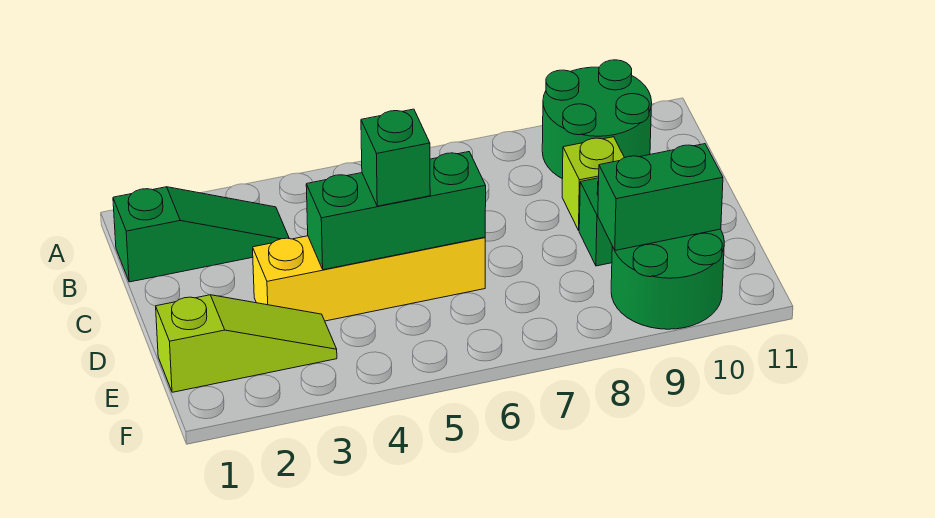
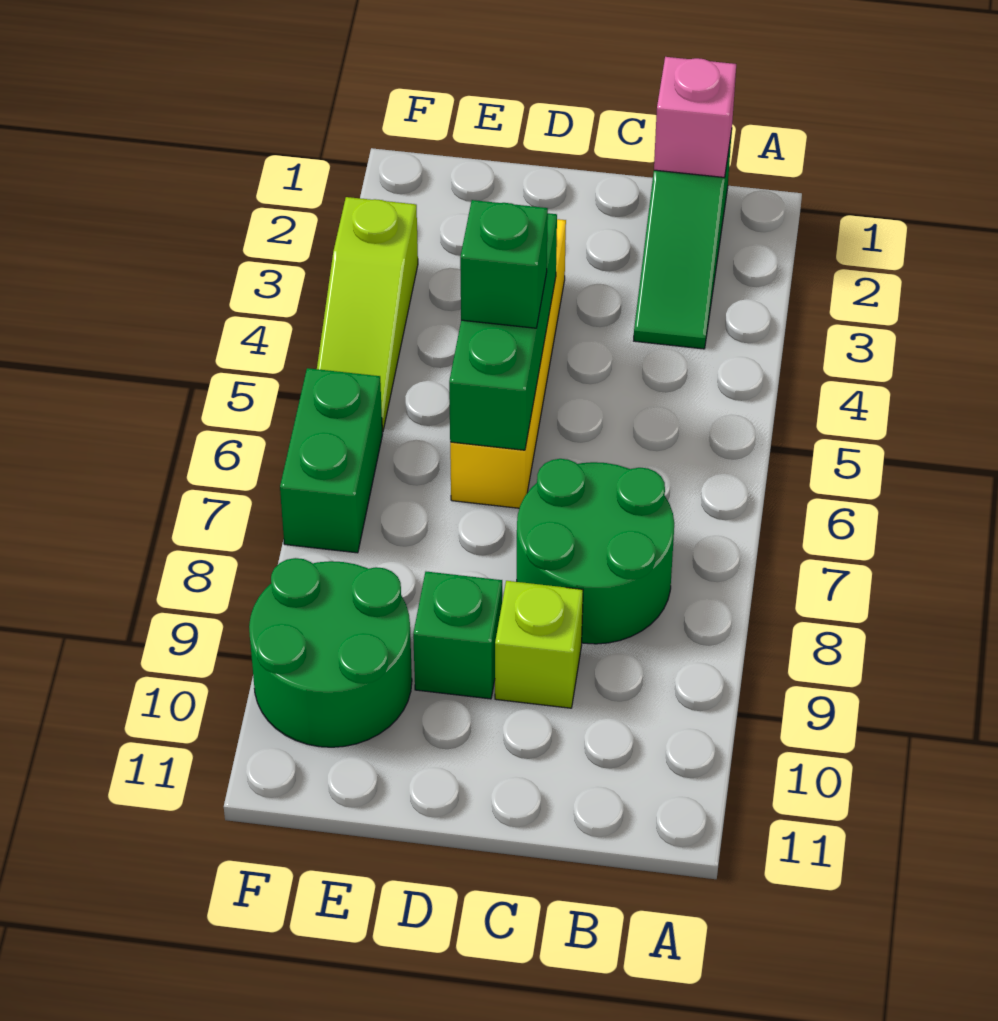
green 2x2 round brick [542,60,652,179] -> green 2x2 round brick moved to [517,459,674,644]
none -> pink 1x1 brick [654,57,736,178]
lime 1x3 slope [156,295,337,392] -> lime 1x3 slope moved to [317,197,418,432]
green 1x2 brick [598,144,723,250] -> green 1x2 brick moved to [280,368,383,553]

